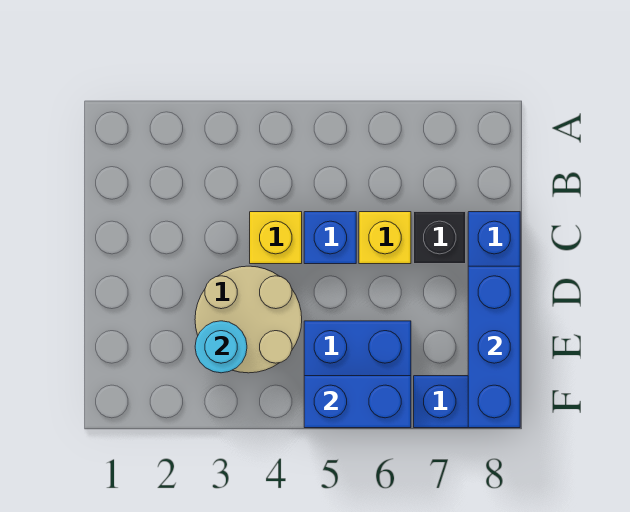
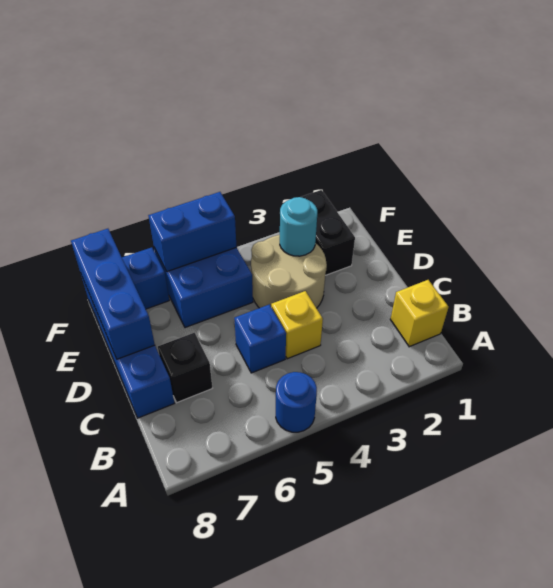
none -> blue 1x1 round brick [276,372,317,432]
yellow 1x1 brick [359,212,411,264] -> yellow 1x1 brick moved to [390,280,449,347]
none -> black 1x2 brick [302,190,355,275]

